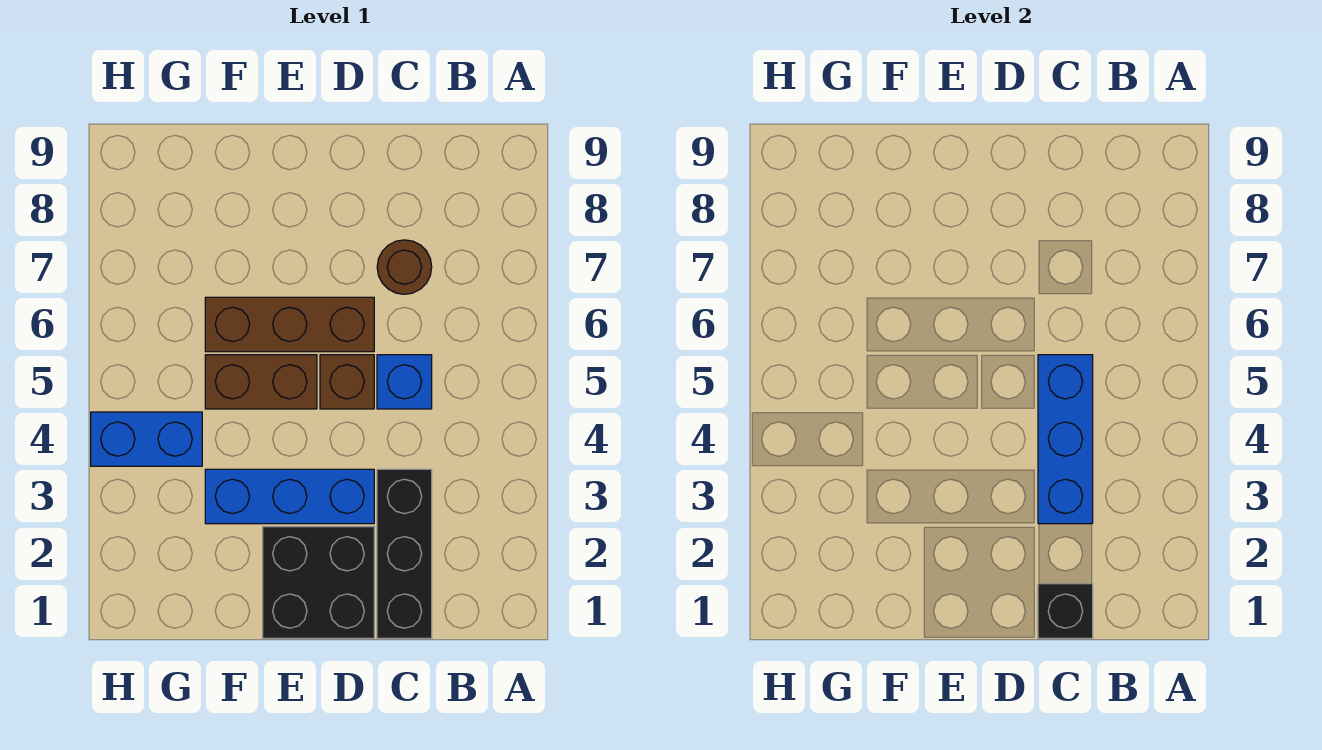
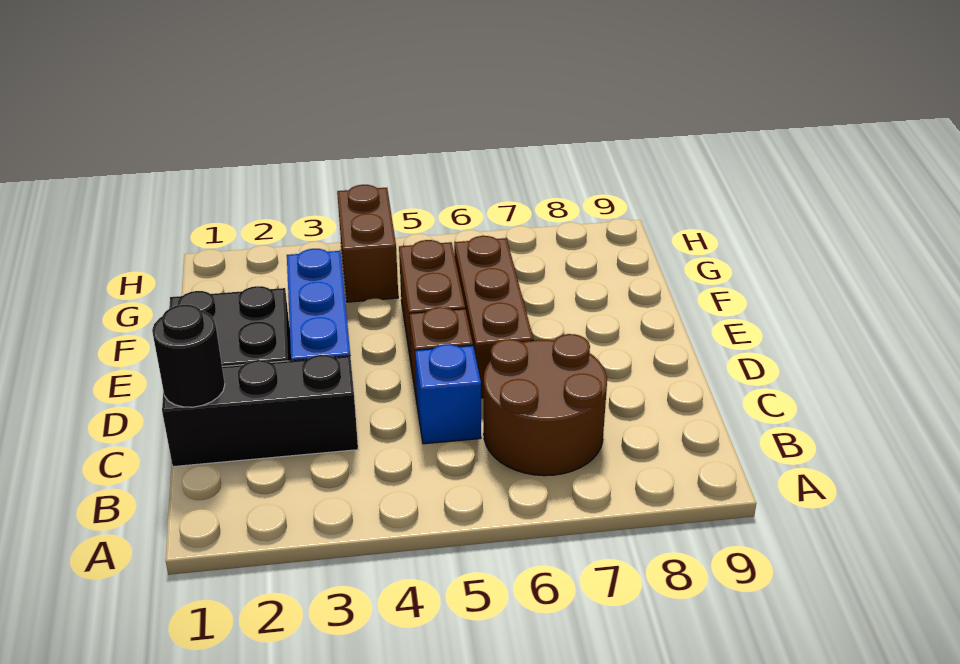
black 1x1 brick [1038,584,1093,638] -> black 1x1 round brick [152,305,225,407]
blue 1x3 brick [1038,355,1093,524] -> none
brown 1x1 round brick [377,240,432,294] -> brown 2x2 round brick [484,334,607,476]
blue 1x2 brick [91,412,202,466] -> brown 1x2 brick [337,185,398,302]

